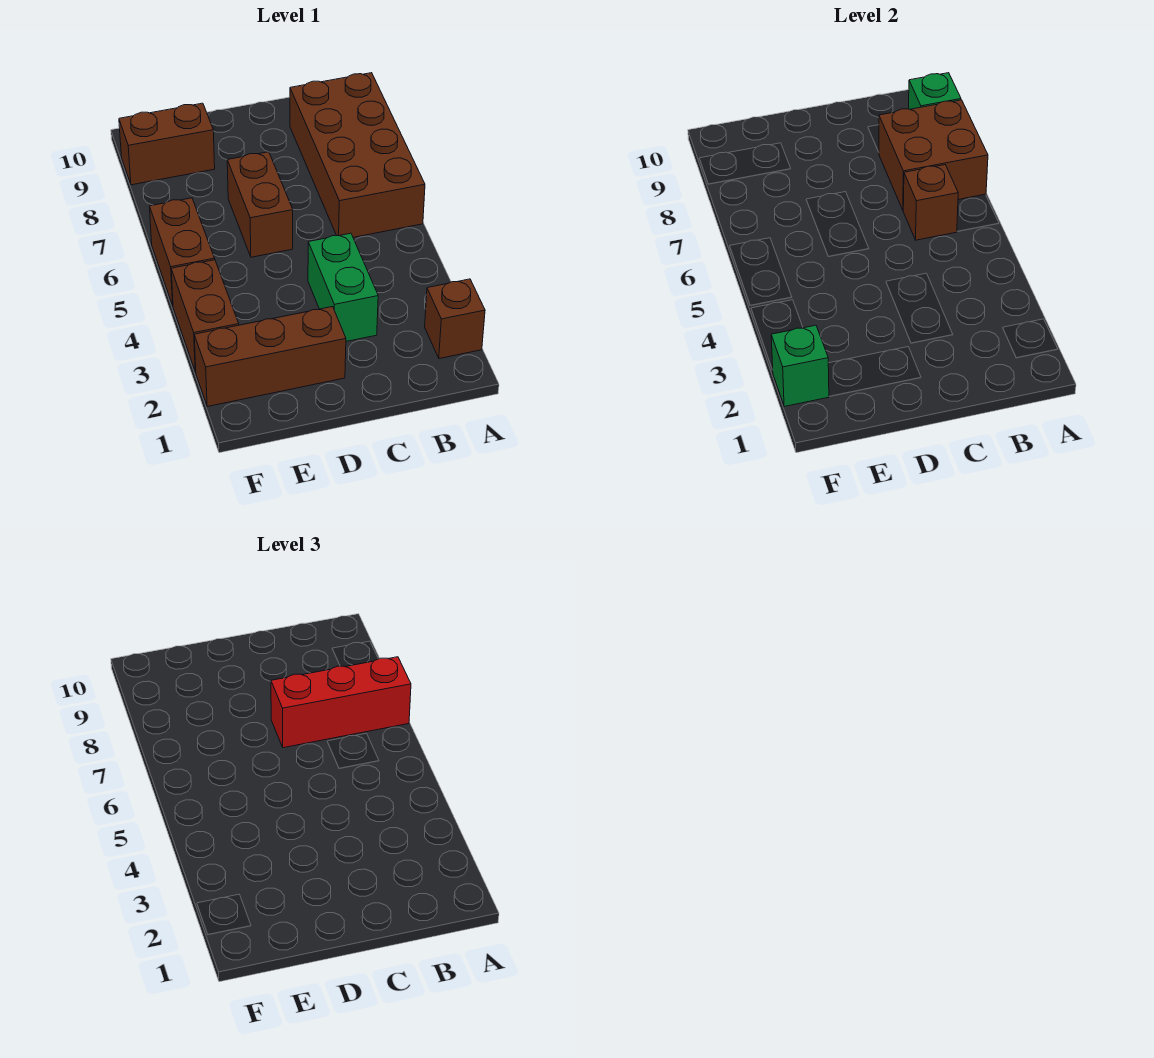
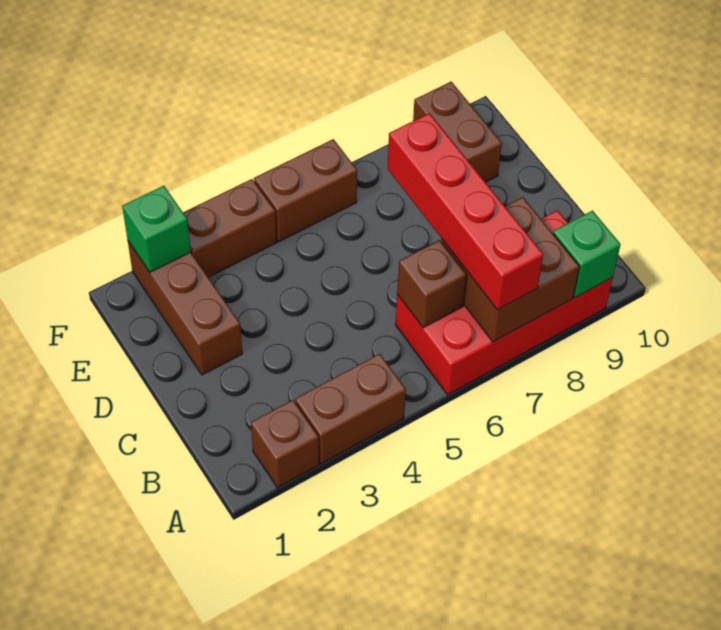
brown 2x4 brick [290,73,425,237] -> red 2x4 brick [396,210,613,395]
red 1x3 brick [271,657,411,748] -> red 1x4 brick [388,113,543,310]
green 1x2 brick [308,233,378,341] -> none
brown 1x2 brick [227,152,293,257] -> brown 1x2 brick moved to [295,354,406,464]

